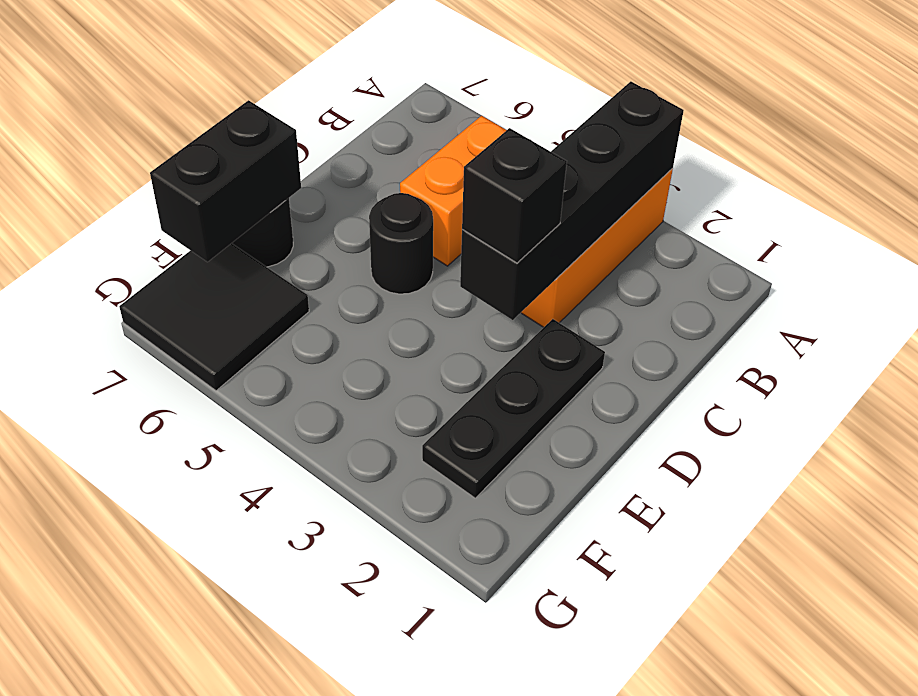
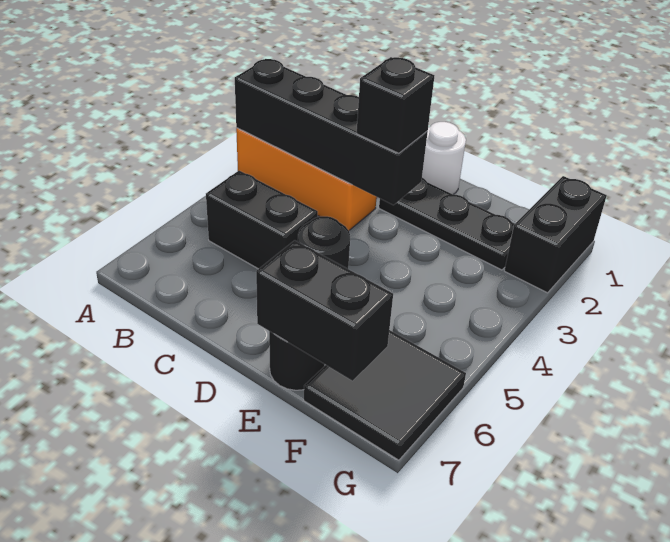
orange 1x2 brick [400,116,506,266] -> black 1x2 brick [206,171,318,269]
none -> white 1x1 round brick [422,122,466,194]
none -> black 1x2 brick [504,176,607,293]

